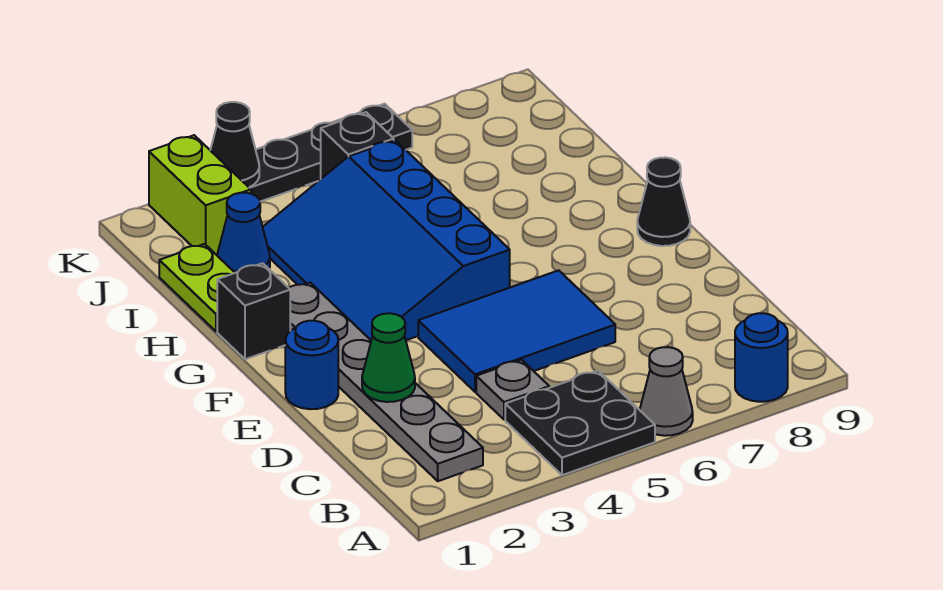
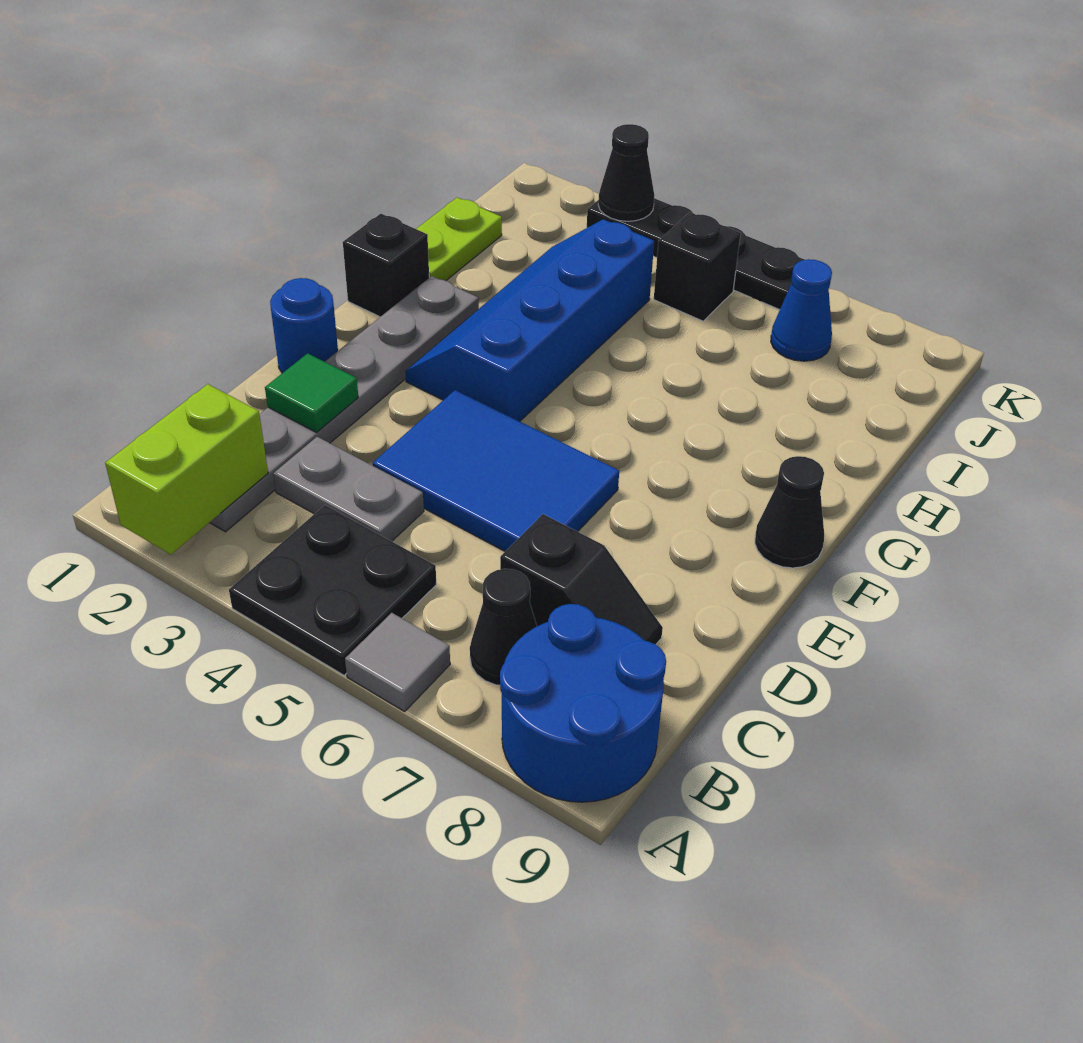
grey 1x1 cone [640,347,693,436] -> grey 1x1 tile [345,613,450,712]
blue 1x1 round brick [735,313,788,402] -> blue 2x2 round brick [500,604,666,802]
none -> black 1x1 cone [470,569,537,685]
grey 1x1 plate [476,360,549,420] -> grey 1x2 plate [273,437,424,541]
none -> black 1x2 slope [500,514,663,645]
green 1x1 cone [362,313,415,402] -> green 1x1 tile [265,353,358,432]
blue 3x4 slope [263,140,510,340] -> blue 2x4 slope [405,219,654,421]
blue 1x1 cone [217,193,270,273] -> blue 1x1 cone moved to [771,259,832,361]
lime 1x2 brick [149,135,251,255] -> lime 1x2 brick moved to [105,384,268,555]

